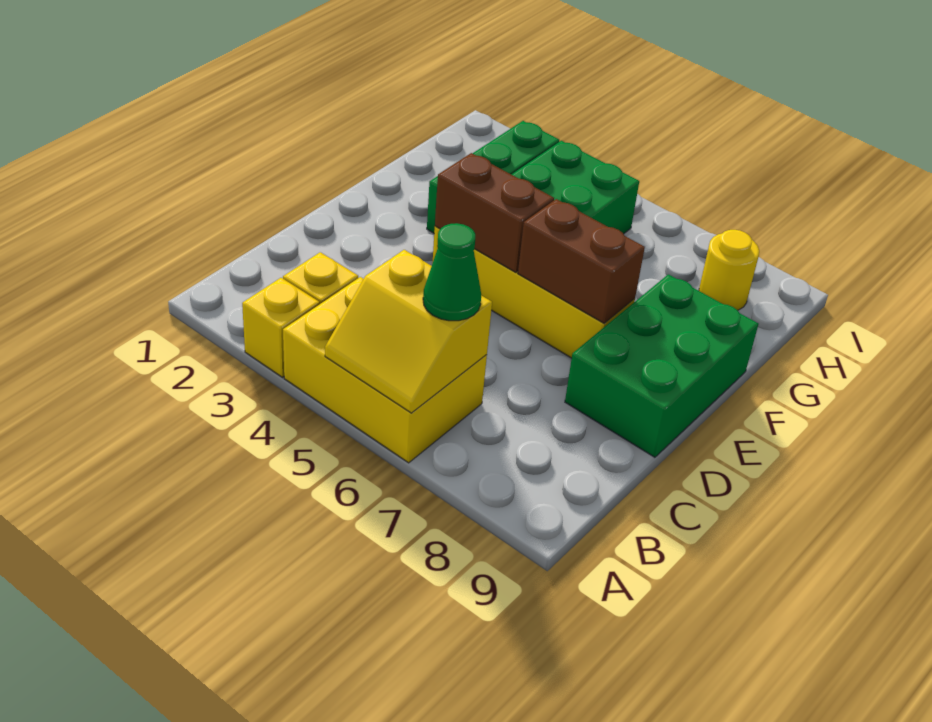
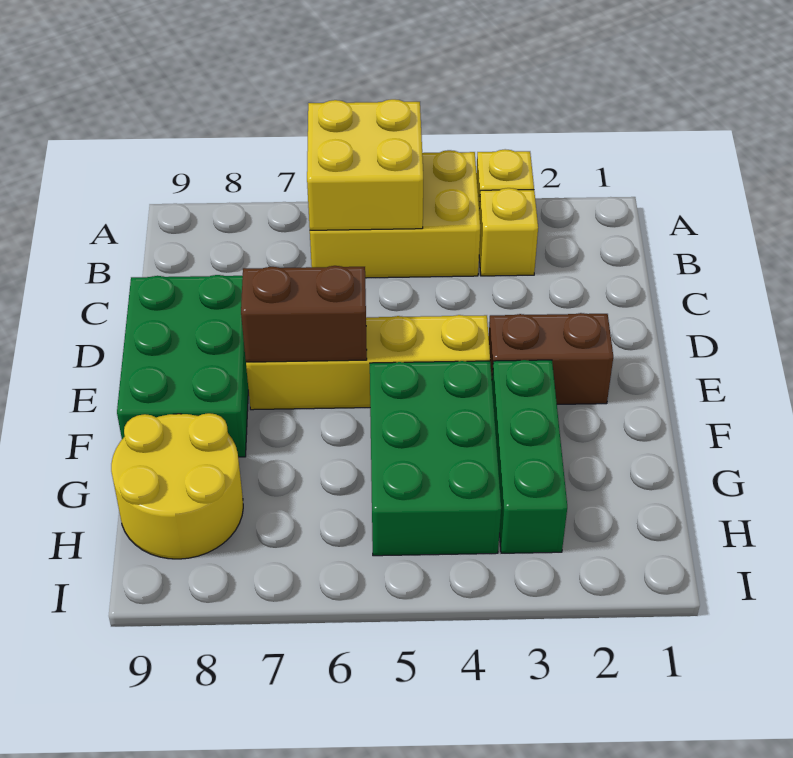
yellow 2x2 slope [325,250,492,413] -> yellow 2x2 brick [307,99,423,230]
green 1x1 cone [423,223,481,321] -> none
brown 1x2 brick [435,153,554,272] -> brown 1x2 brick moved to [489,313,613,404]
yellow 1x1 round brick [699,230,759,310] -> yellow 2x2 round brick [111,413,243,559]

